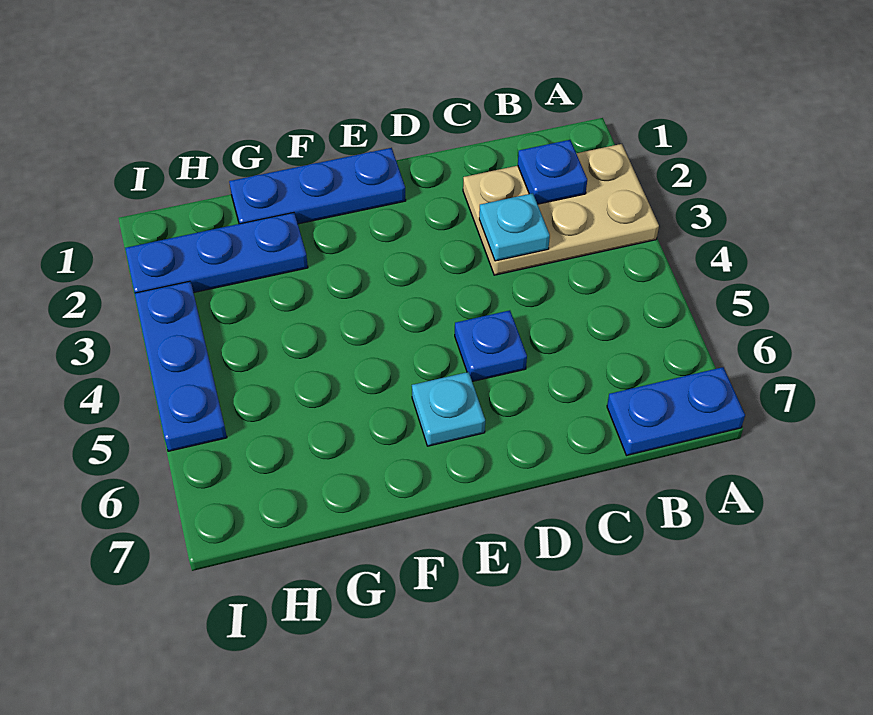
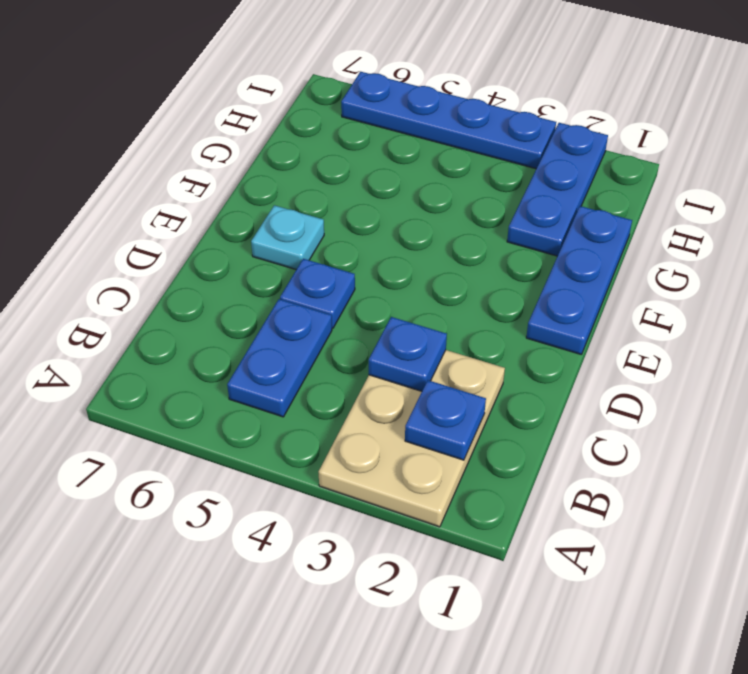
blue 1x2 plate [607,367,745,456] -> blue 1x2 plate moved to [227,299,332,417]
cyan 1x1 plate [479,193,550,261] -> blue 1x1 plate [369,317,447,391]
blue 1x3 plate [135,281,227,451] -> blue 1x4 plate [341,72,556,169]

